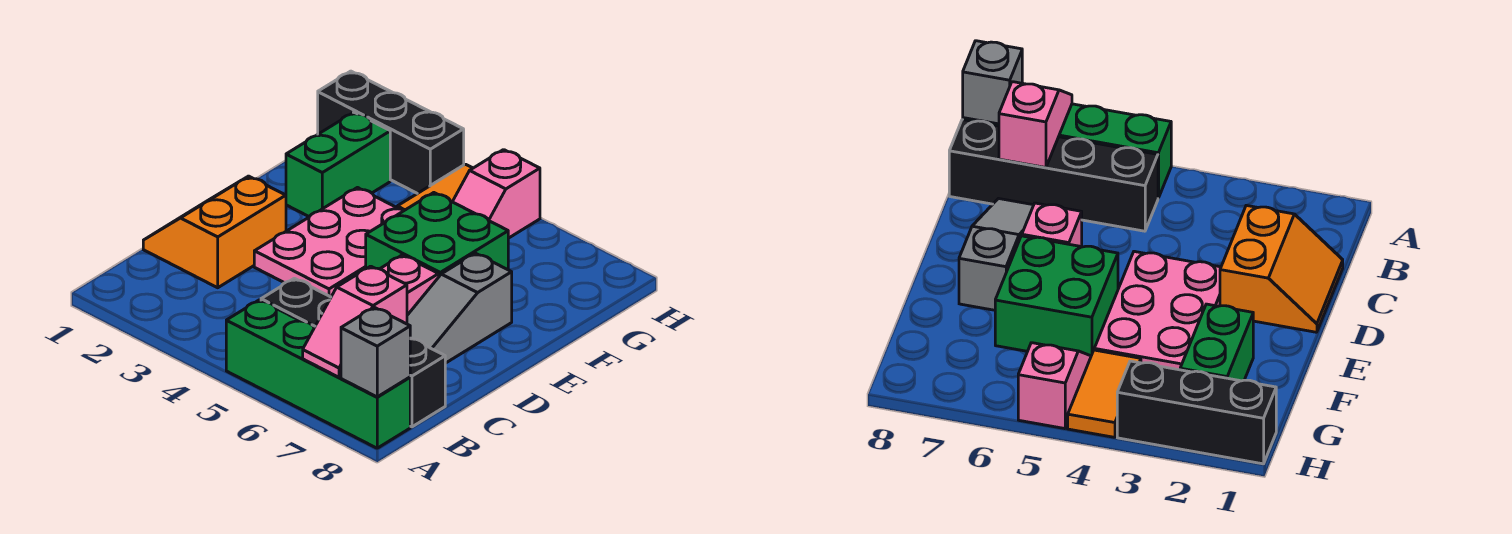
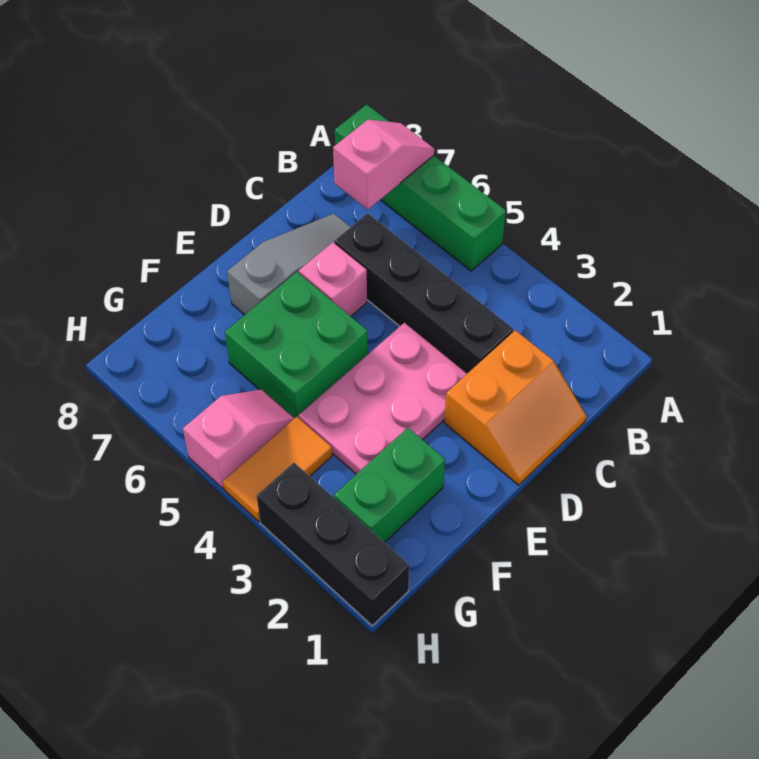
grey 1x1 brick [341,307,410,397] -> none
black 1x4 brick [261,278,445,427] -> black 1x4 brick moved to [334,213,513,373]

